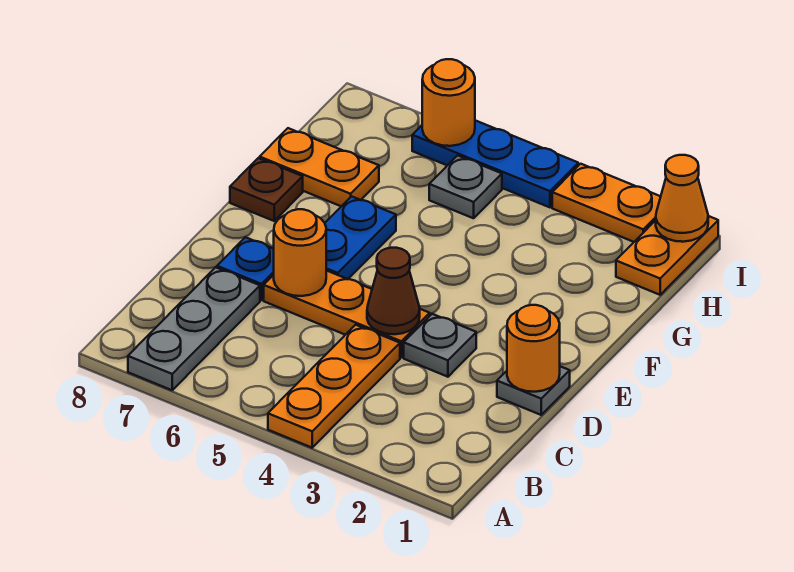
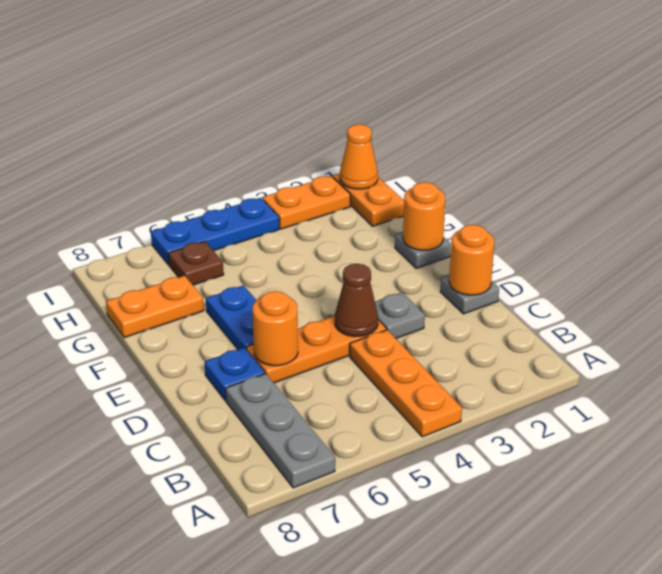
brown 1x1 plate [230,158,303,221] -> brown 1x1 plate moved to [168,241,224,285]
grey 1x1 plate [429,155,502,218] -> grey 1x1 plate moved to [395,232,451,268]
orange 1x1 round brick [422,59,475,146] -> orange 1x1 round brick moved to [403,182,445,250]

